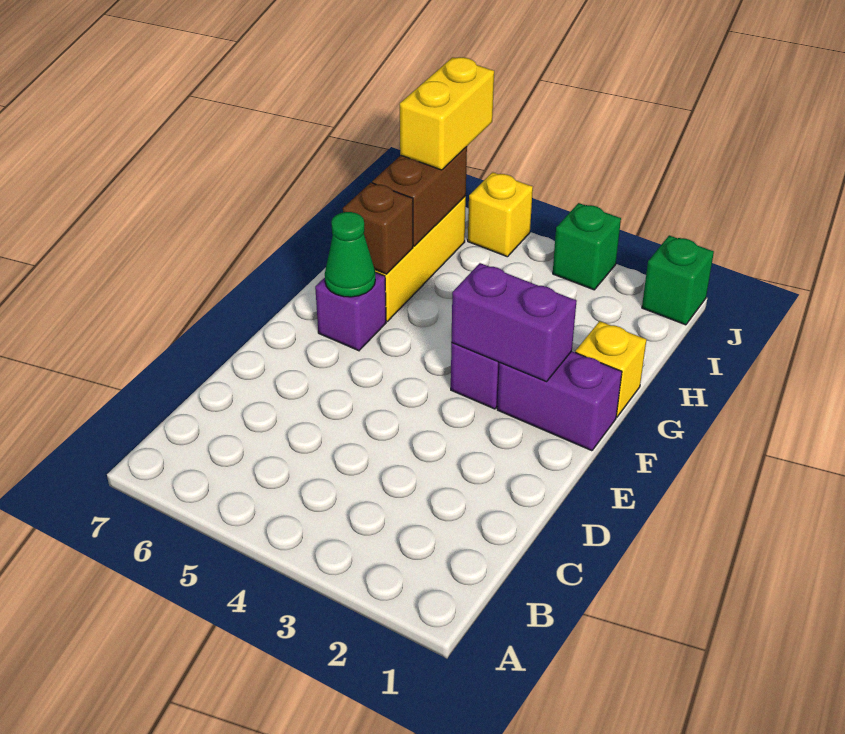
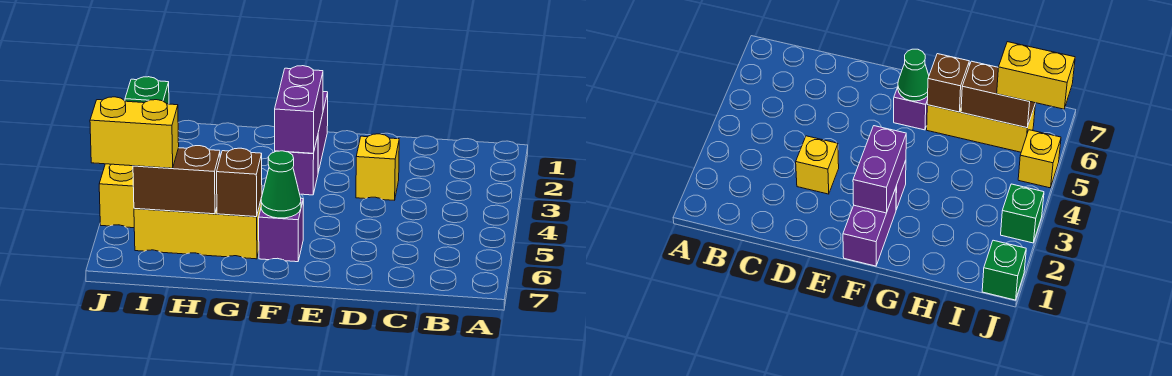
yellow 1x1 brick [575,321,646,417] -> yellow 1x1 brick moved to [356,134,399,200]

